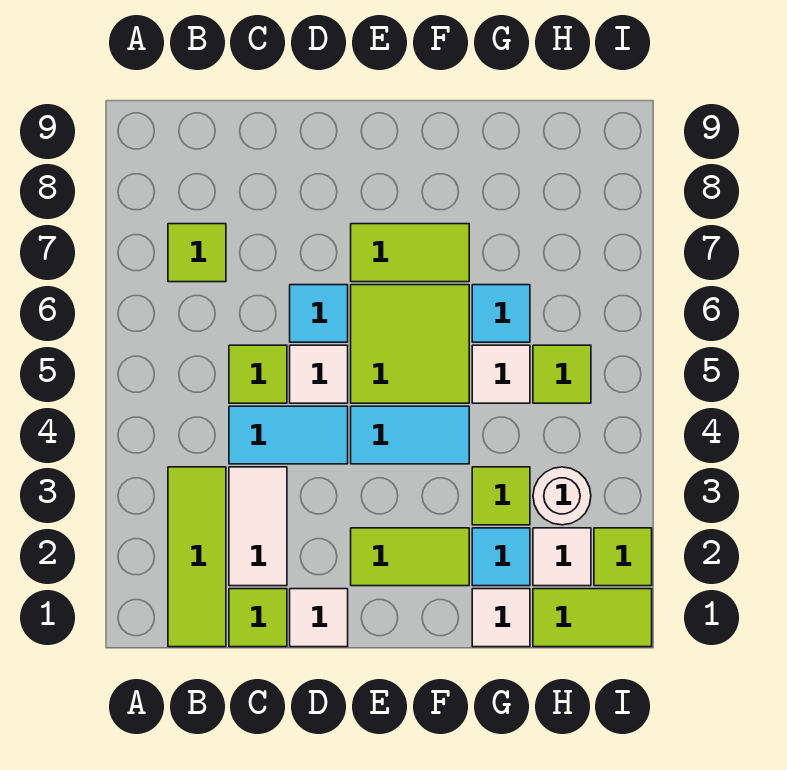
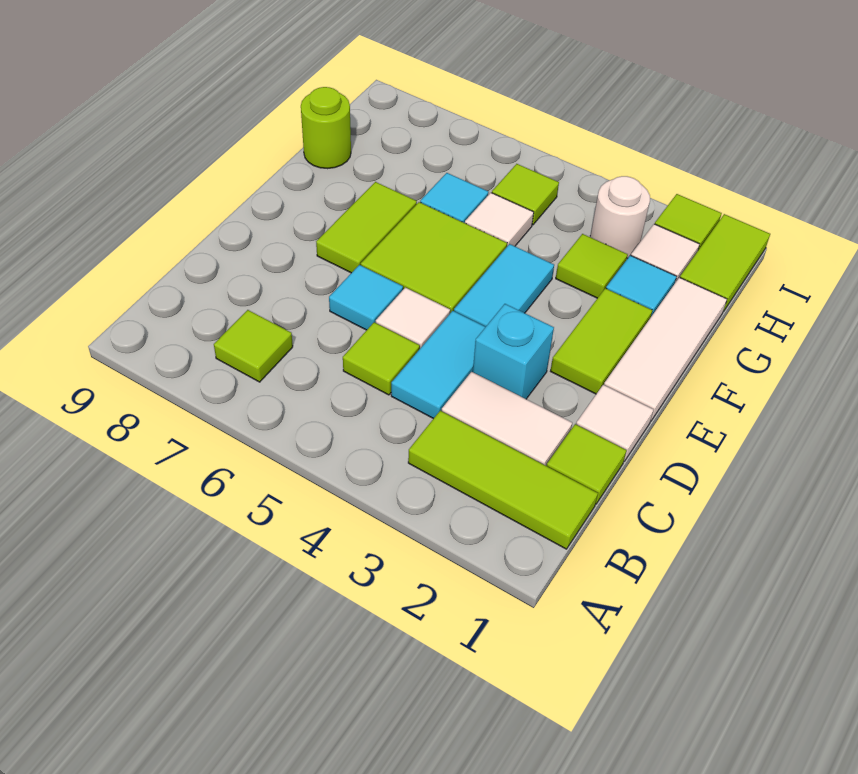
none -> cyan 1x1 brick [473,304,554,399]
white 1x1 tile [472,589,530,647] -> white 1x3 tile [604,277,727,421]
none -> lime 1x1 round brick [301,87,351,169]

